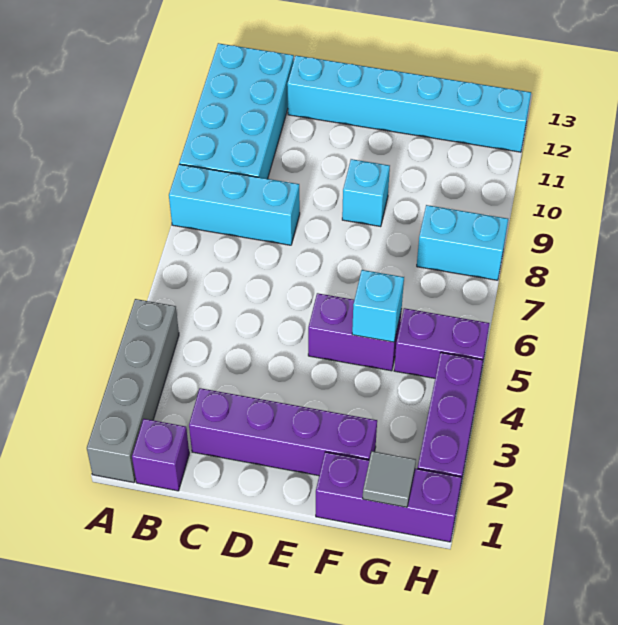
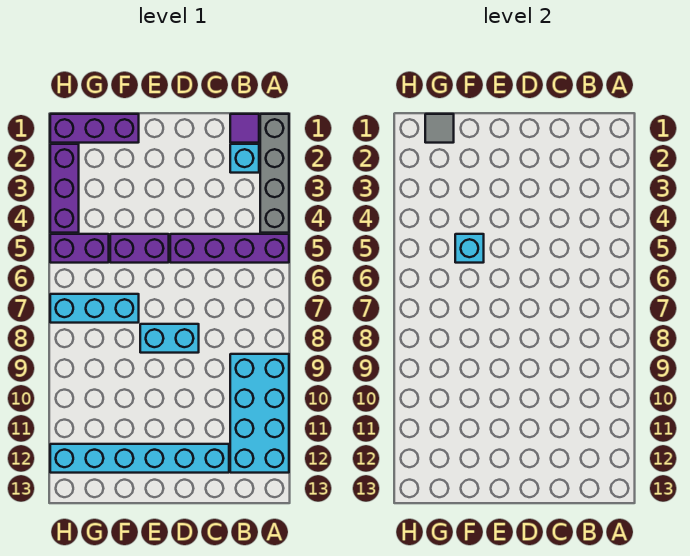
cyan 1x3 brick [169,164,300,245] -> cyan 1x3 brick moved to [50,294,139,323]
purple 1x1 brick [132,419,189,491] -> purple 1x1 tile [230,114,259,143]
purple 1x4 brick [189,388,377,476] -> purple 1x4 brick moved to [170,234,289,263]
cyan 1x1 brick [342,159,390,227] -> cyan 1x1 brick moved to [230,144,259,173]
cyan 1x2 brick [417,205,508,280] -> cyan 1x2 brick moved to [140,324,199,353]

